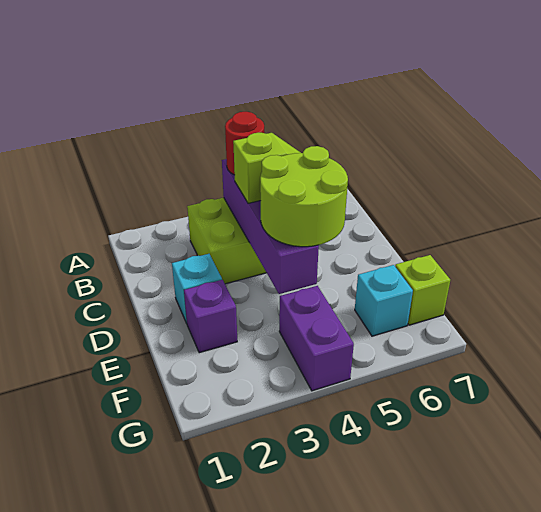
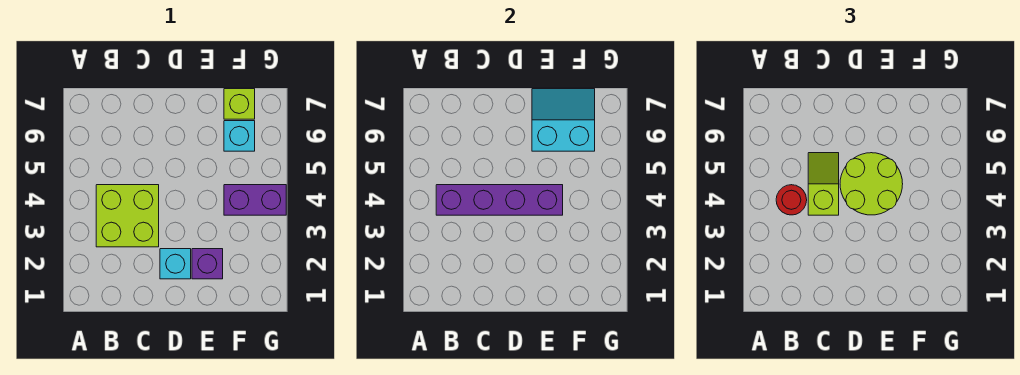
none -> cyan 2x2 slope [532,89,595,151]

